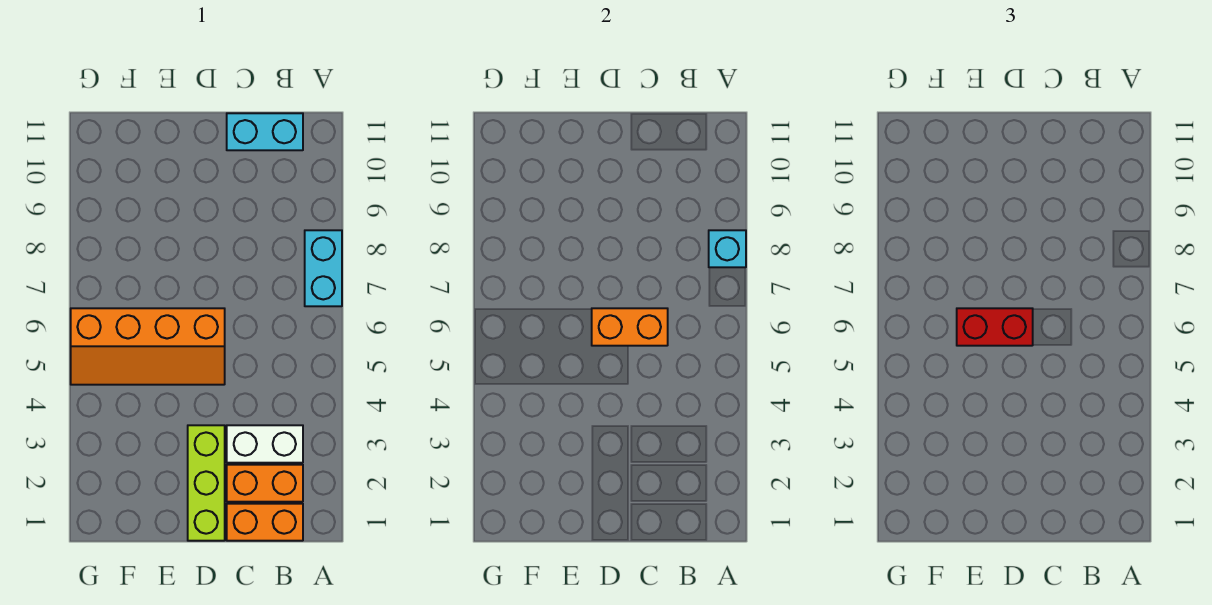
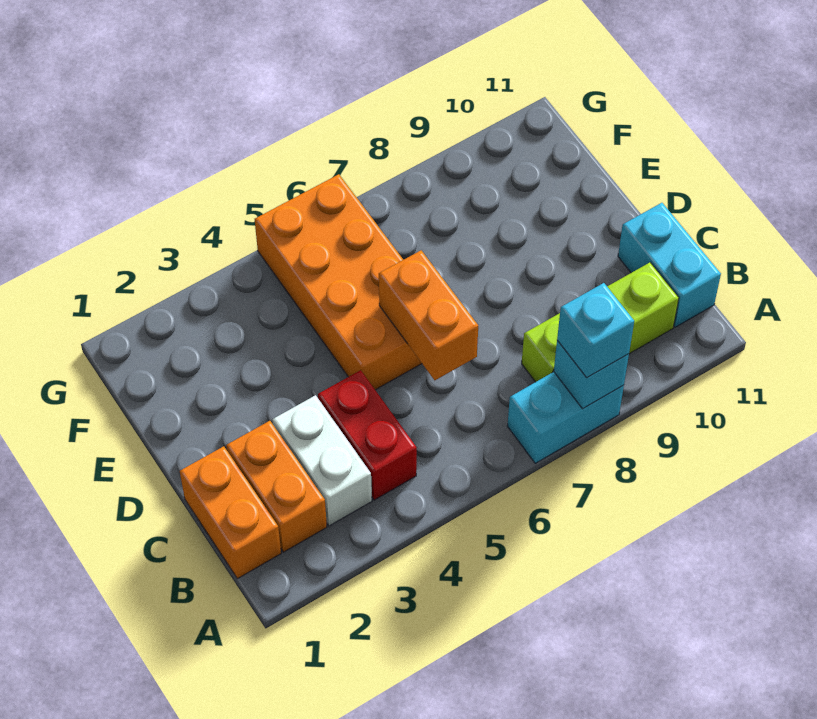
none -> cyan 1x1 brick [557,283,634,378]
lime 1x3 brick [188,425,225,541] -> lime 1x3 brick moved to [522,263,679,382]
orange 2x4 slope [71,308,225,385] -> orange 2x4 brick [255,174,422,390]
red 1x2 brick [957,308,1033,346] -> red 1x2 brick moved to [318,370,417,500]

